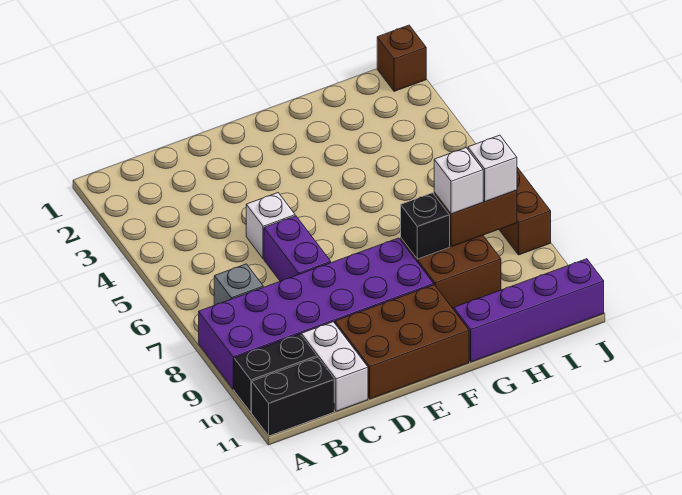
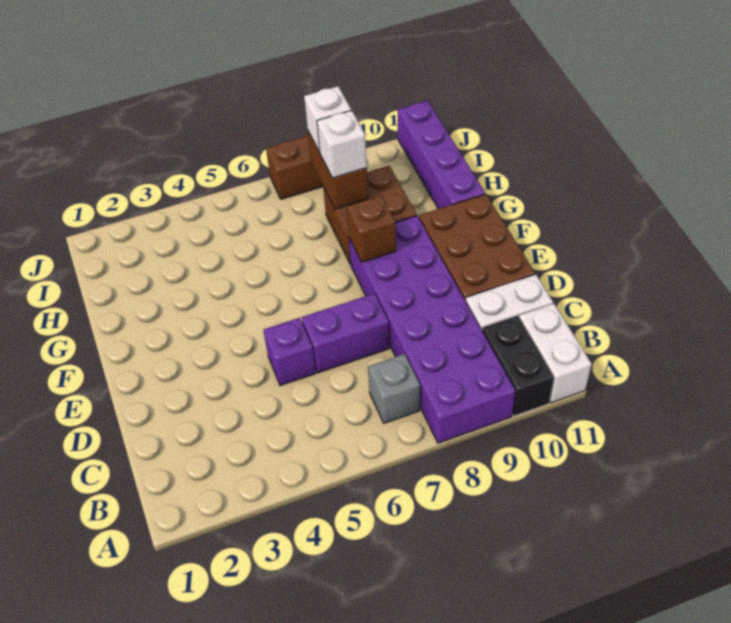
black 1x2 brick [252,357,334,436] -> white 1x2 brick [519,304,592,403]
white 1x1 brick [246,193,295,259] -> purple 1x1 brick [263,318,316,386]
black 1x1 brick [401,193,450,259] -> none
brown 1x1 brick [377,25,426,91] -> brown 1x1 brick moved to [347,196,396,262]

